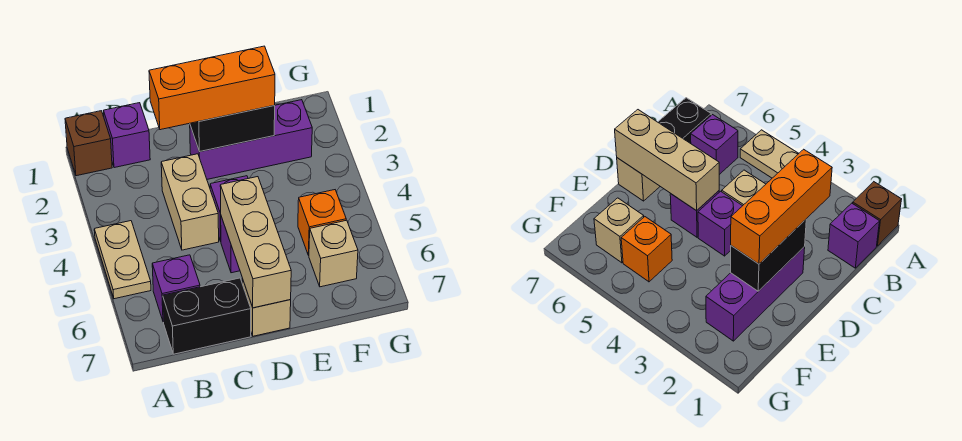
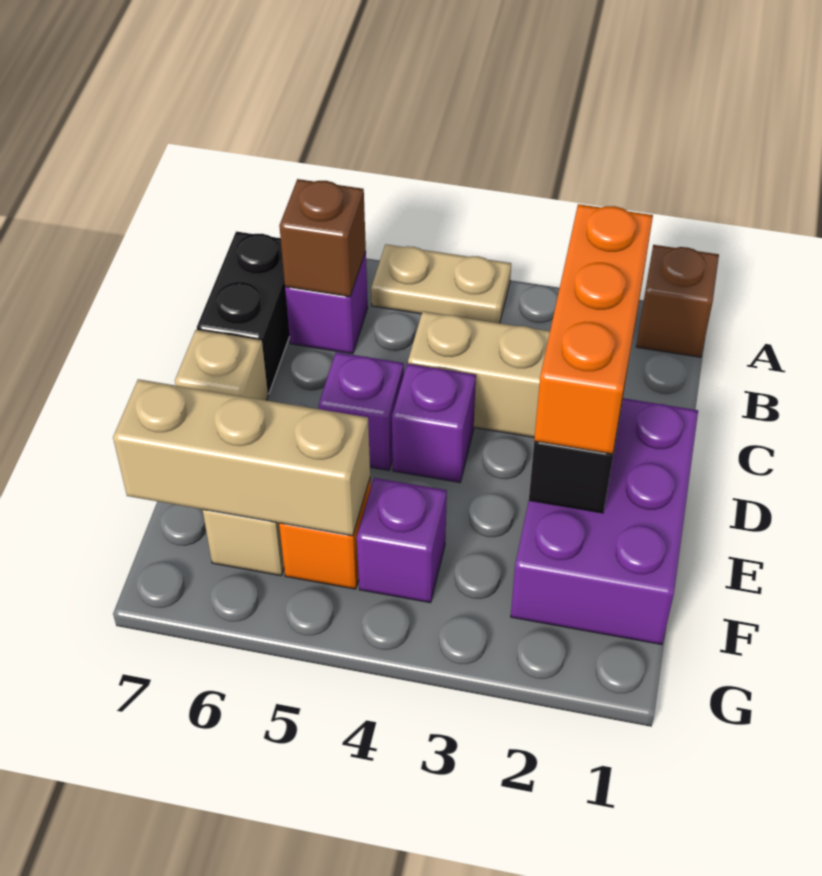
purple 1x1 brick [104,103,150,168] -> purple 1x1 brick moved to [357,478,447,603]
none -> brown 1x1 brick [279,179,366,297]
purple 1x3 brick [190,100,312,179] -> purple 2x3 brick [511,398,698,645]
tan 1x3 brick [220,177,291,308] -> tan 1x3 brick moved to [113,379,370,536]

